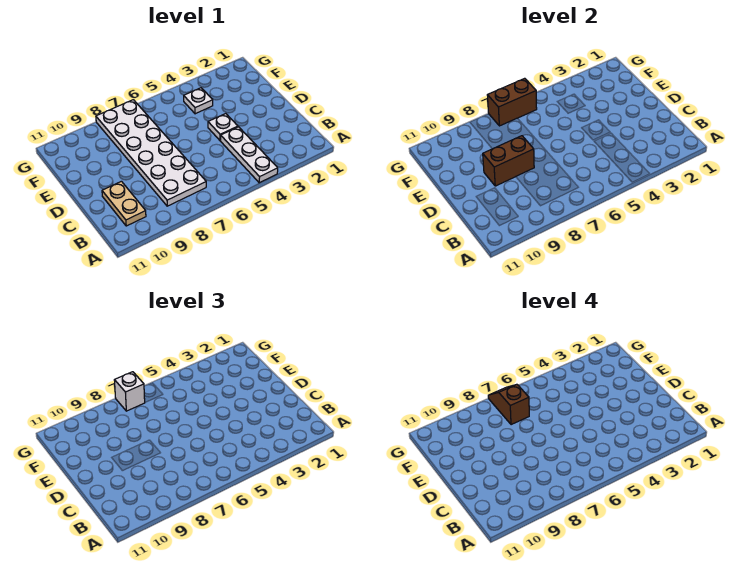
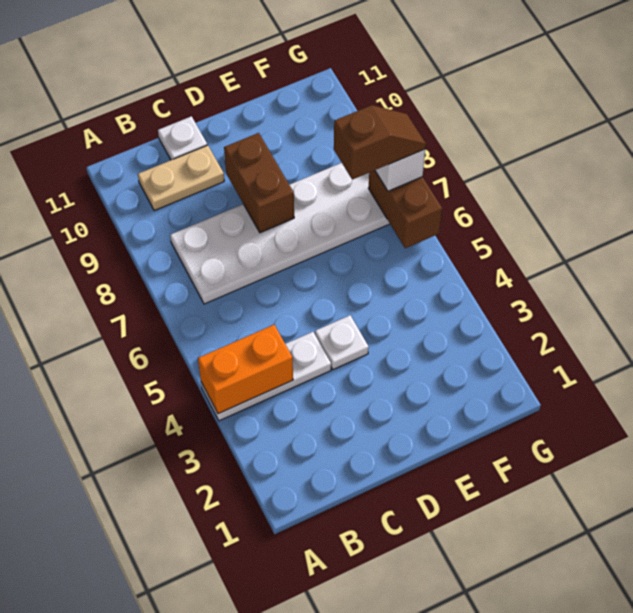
none -> orange 1x2 brick [198,325,293,414]
white 1x1 plate [184,88,213,114] -> white 1x1 plate moved to [158,116,207,160]

